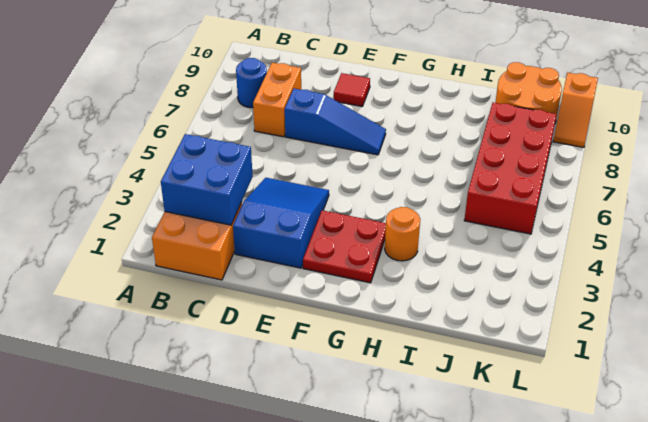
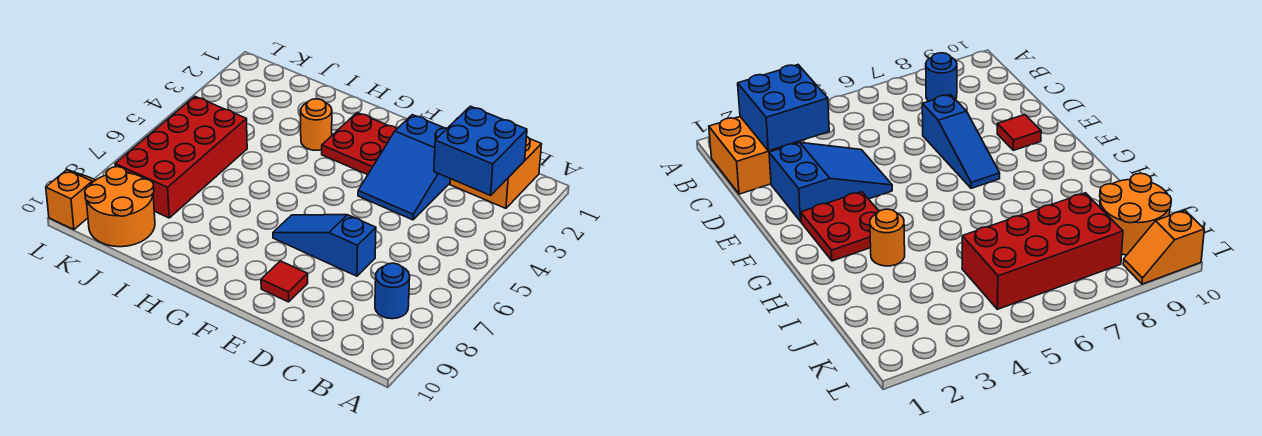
orange 1x2 brick [253,63,301,137] -> none

